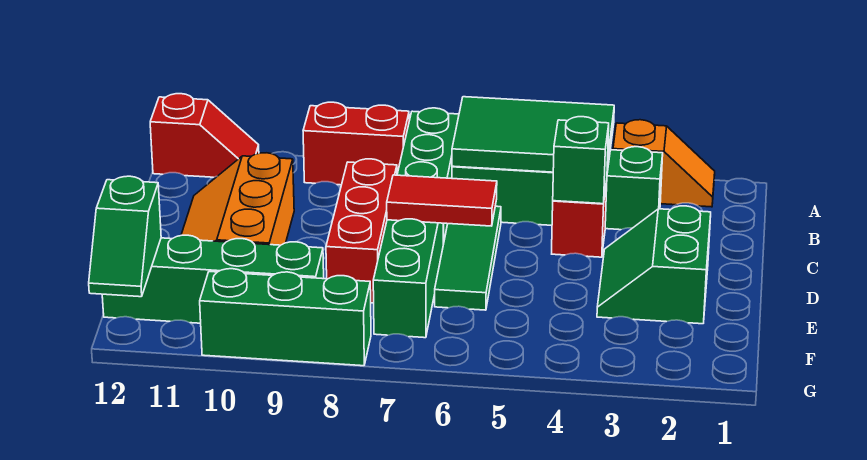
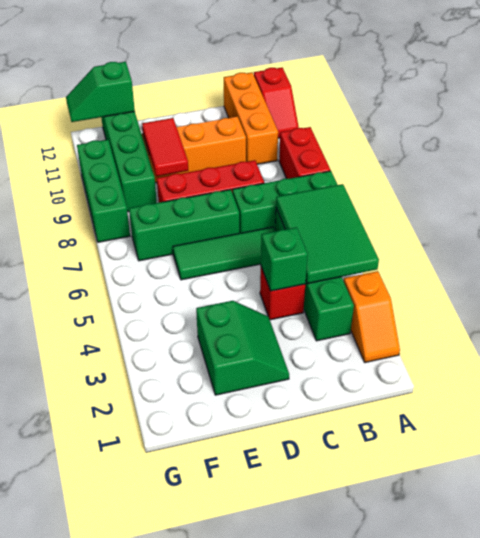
none -> orange 1x3 brick [224,73,278,164]
green 2x2 slope [597,206,711,324] -> green 2x2 slope turned to [196,301,289,395]
red 1x2 tile [387,175,497,226] -> red 1x2 tile moved to [142,118,188,176]

